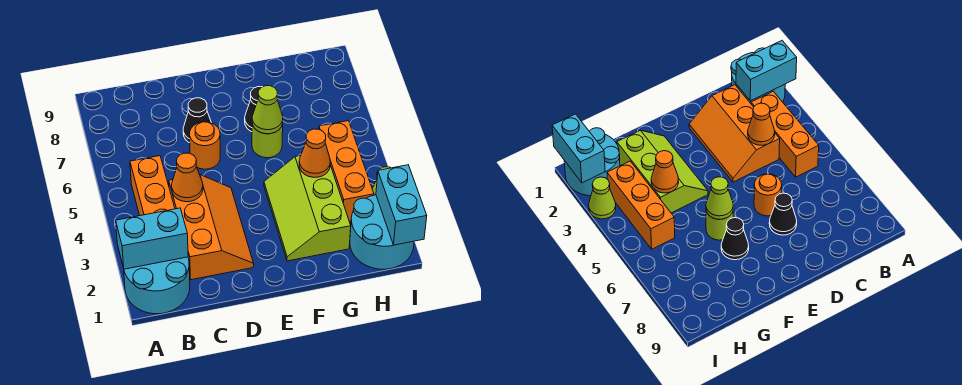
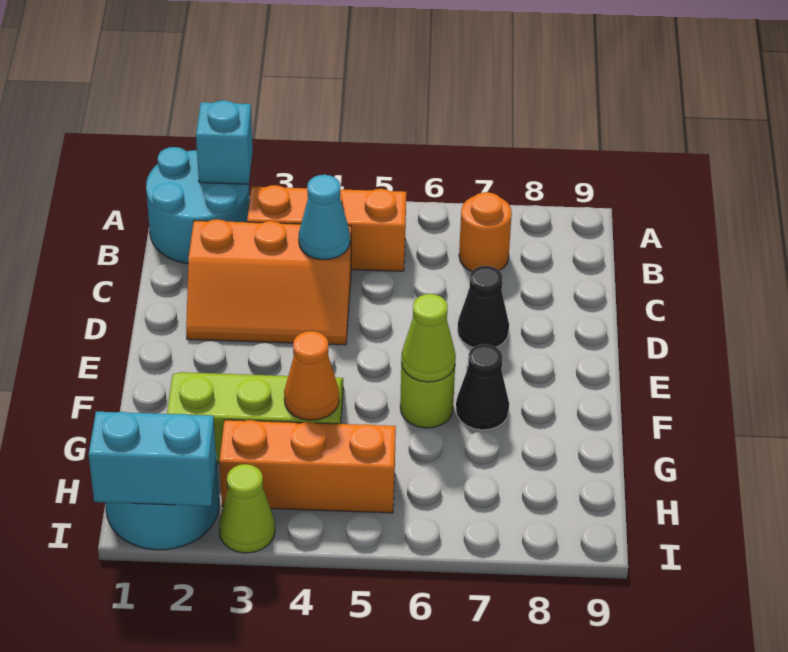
cyan 1x2 brick [116,208,188,269] -> cyan 1x1 brick [196,100,253,184]
orange 1x1 cone [172,153,203,202] -> cyan 1x1 cone [299,175,350,260]
orange 1x1 round brick [190,122,220,169] -> orange 1x1 round brick moved to [459,192,512,271]

